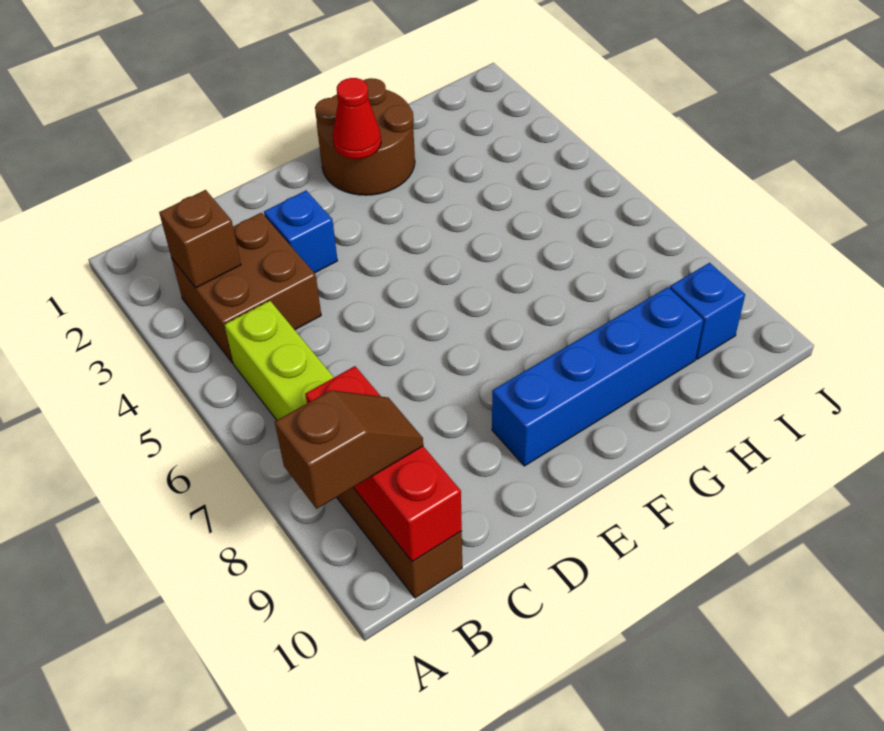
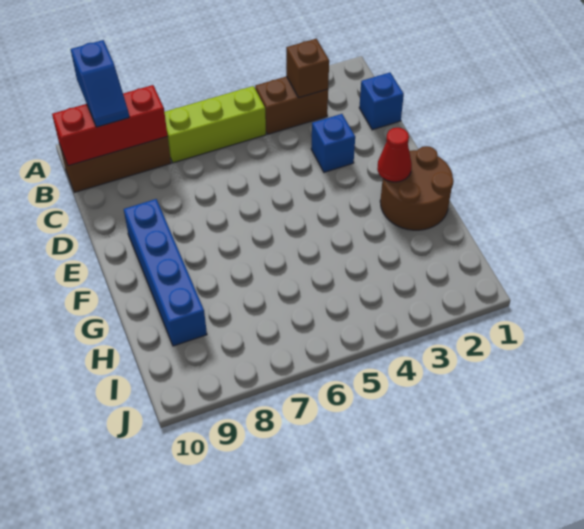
brown 1x2 slope [275,390,423,509] -> blue 1x2 slope [70,40,129,127]
brown 2x2 brick [172,213,321,363] -> brown 1x2 brick [255,76,328,134]
blue 1x1 brick [670,263,745,359] -> blue 1x1 brick moved to [359,72,404,130]

